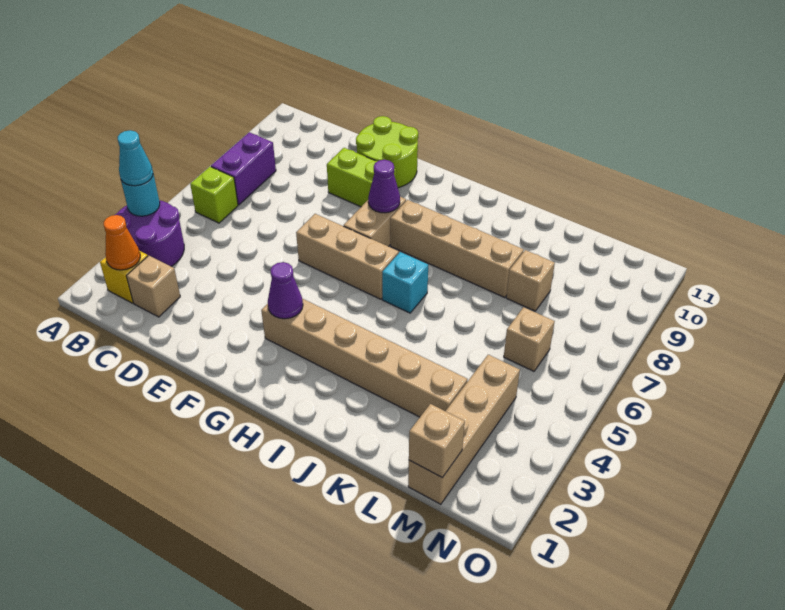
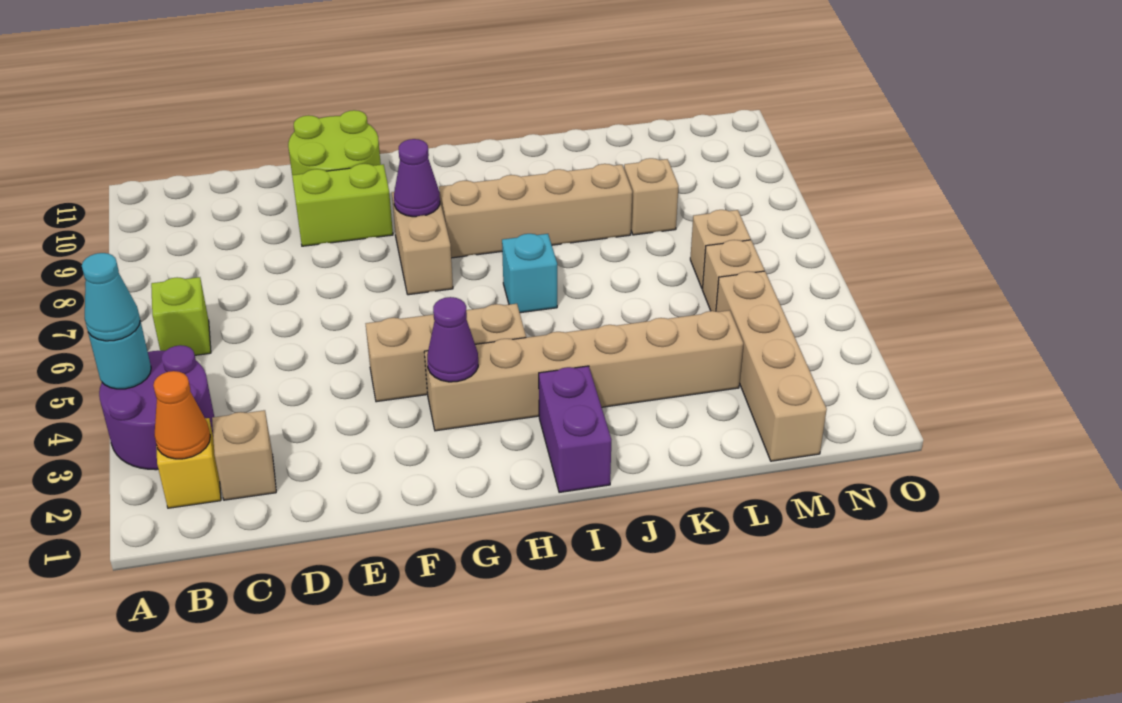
purple 1x2 brick [211,132,276,205] -> purple 1x2 brick moved to [539,366,611,493]
tan 1x3 brick [296,214,399,299] -> tan 1x3 brick moved to [366,304,526,402]
tan 1x1 brick [409,404,465,478] -> tan 1x1 brick moved to [702,240,764,311]

